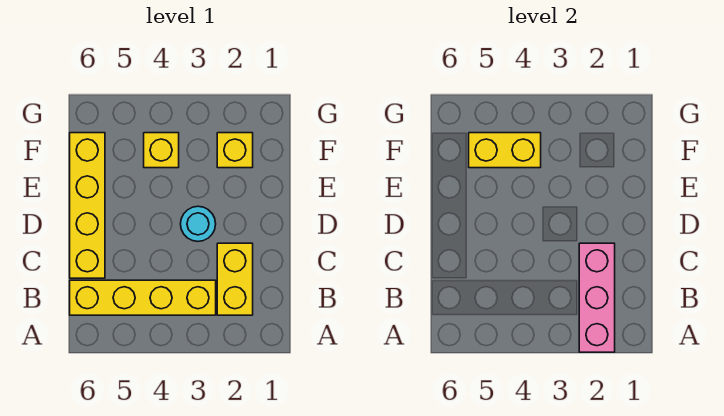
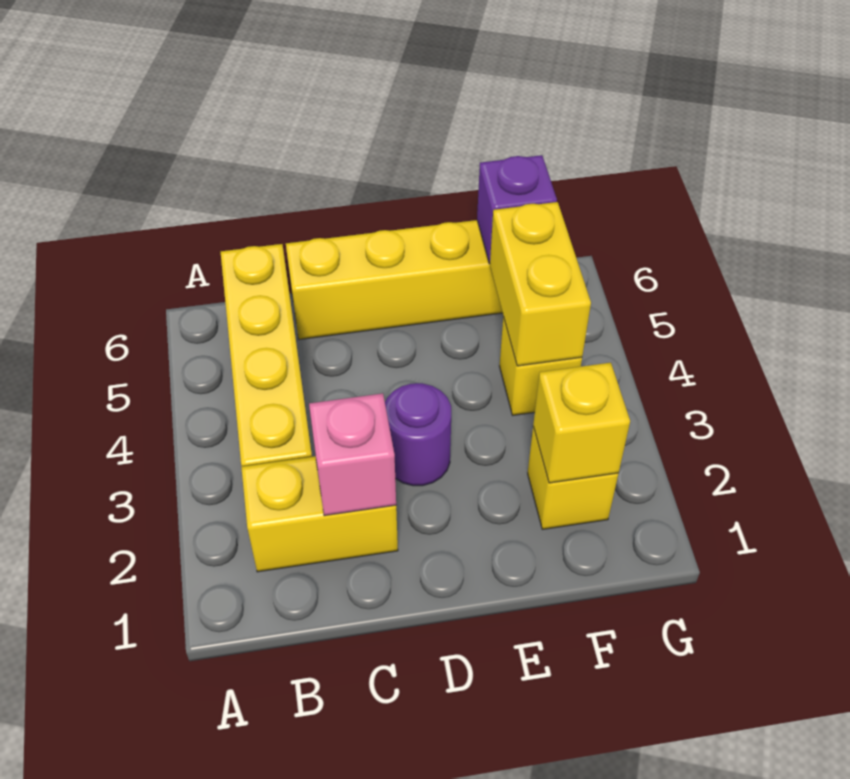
pink 1x3 brick [579,243,615,352] -> pink 1x1 brick [309,393,396,516]
cyan 1x1 round brick [181,206,216,241] -> purple 1x1 round brick [385,383,451,486]
none -> yellow 1x1 brick [533,363,630,483]
none -> purple 1x1 brick [477,155,557,264]

